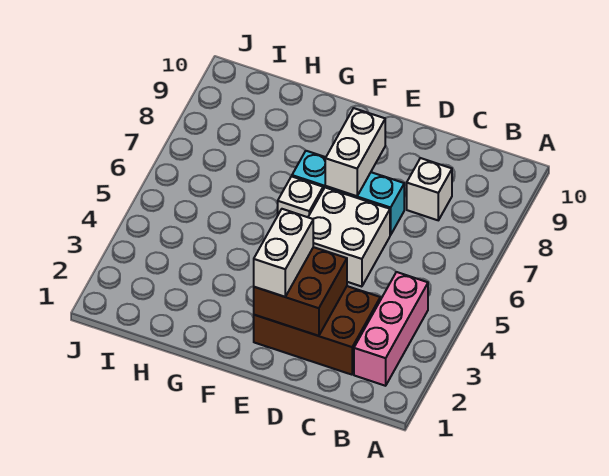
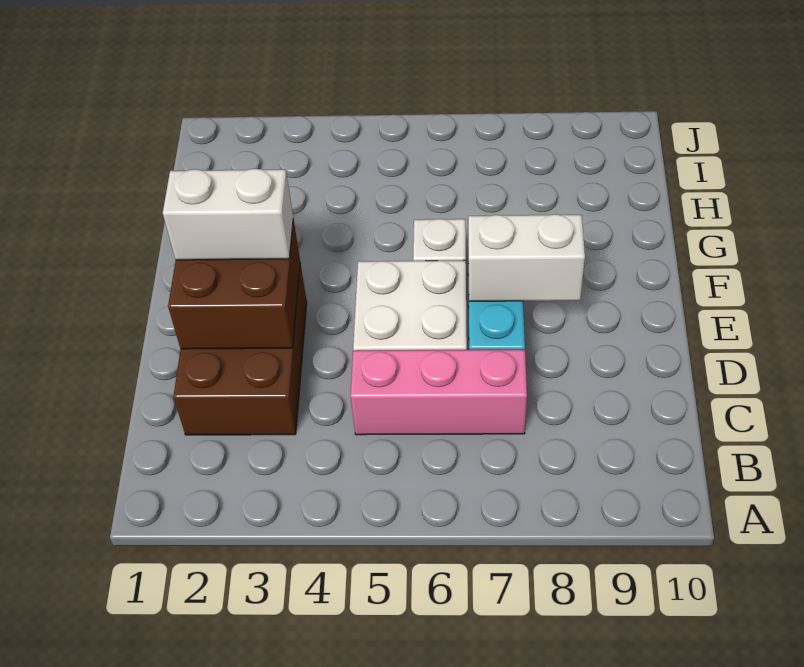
pink 1x3 brick [354,272,428,386] -> pink 1x3 brick moved to [351,350,527,435]
white 1x1 brick [407,158,452,220] -> none

